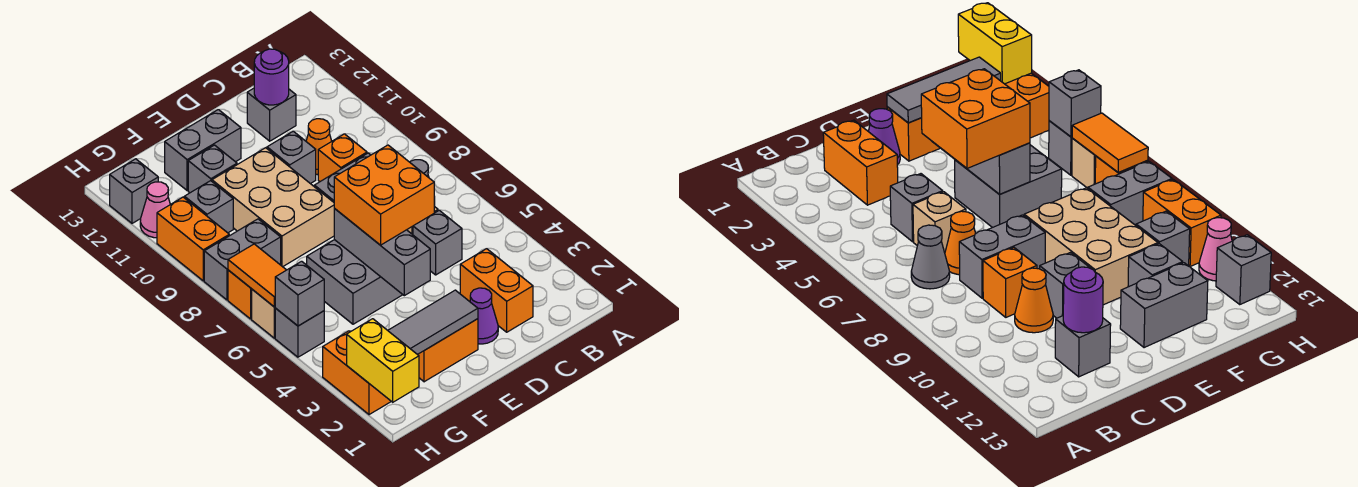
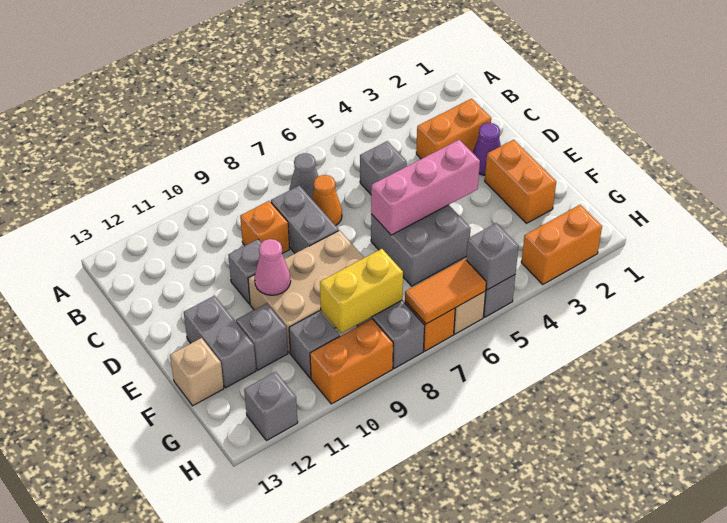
tan 1x1 brick [913,192,966,253] -> tan 1x1 brick moved to [170,338,224,406]
orange 1x1 cone [306,119,332,175] -> none
grey 1x1 brick [247,88,296,141] -> none
purple 1x1 round brick [254,49,289,105] -> none
orange 2x2 brick [334,145,434,245] -> none
grey 1x3 tile [388,290,478,354] -> none
grey 1x3 brick [334,209,430,296] -> pink 1x3 brick [371,140,480,235]
yellow 1x2 brick [347,319,419,402] -> yellow 1x2 brick moved to [320,249,403,333]
pink 1x1 cone [140,182,170,238] -> pink 1x1 cone moved to [255,239,291,295]

